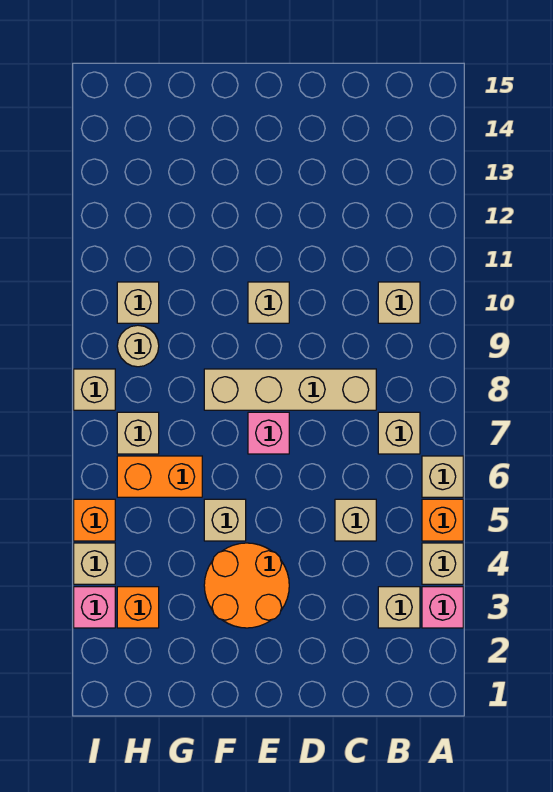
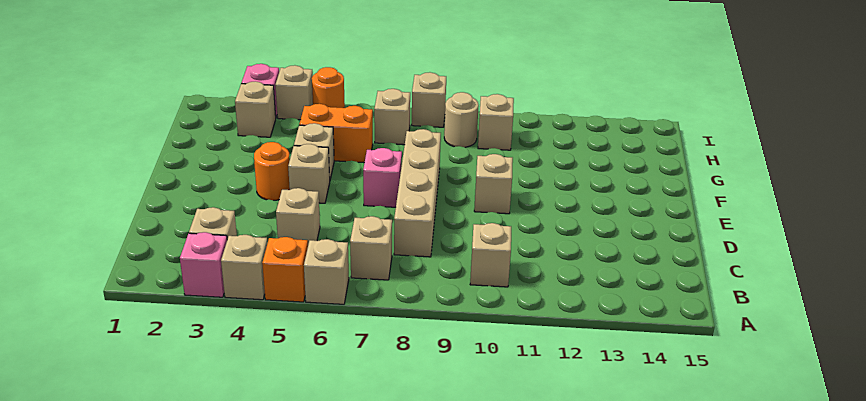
orange 2x2 round brick [204,543,289,628] -> orange 1x1 round brick [254,142,290,200]
none -> tan 1x1 brick [288,144,330,203]
orange 1x2 brick [117,456,202,497] -> orange 1x2 brick turned to [299,104,373,163]
orange 1x1 brick [117,587,159,628] -> tan 1x1 brick [235,81,276,137]
orange 1x1 brick [74,499,115,541] -> orange 1x1 round brick [312,67,345,108]

